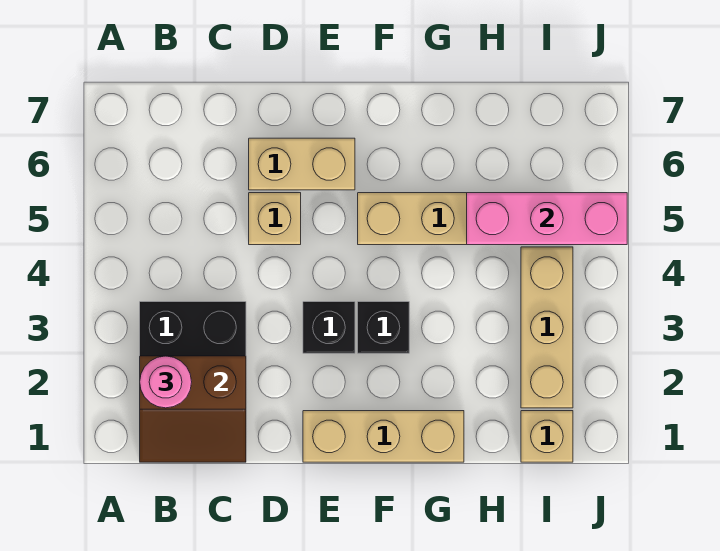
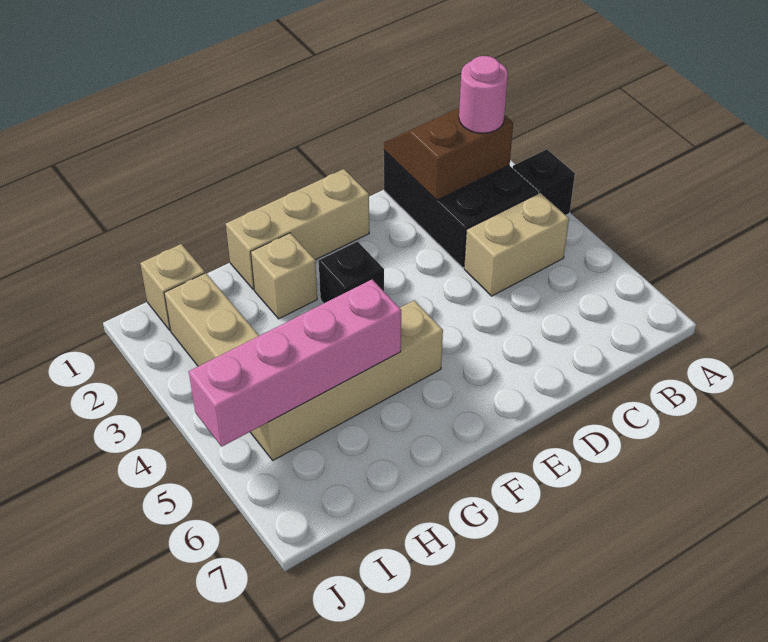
tan 1x1 brick [249,193,301,245] -> tan 1x1 brick moved to [251,233,317,319]
tan 1x2 brick [249,138,355,190] -> tan 1x2 brick moved to [464,193,569,296]
black 1x1 brick [303,302,355,353] -> black 1x1 brick moved to [513,149,575,215]
pink 1x3 brick [467,193,627,245] -> pink 1x4 brick [189,280,401,447]

